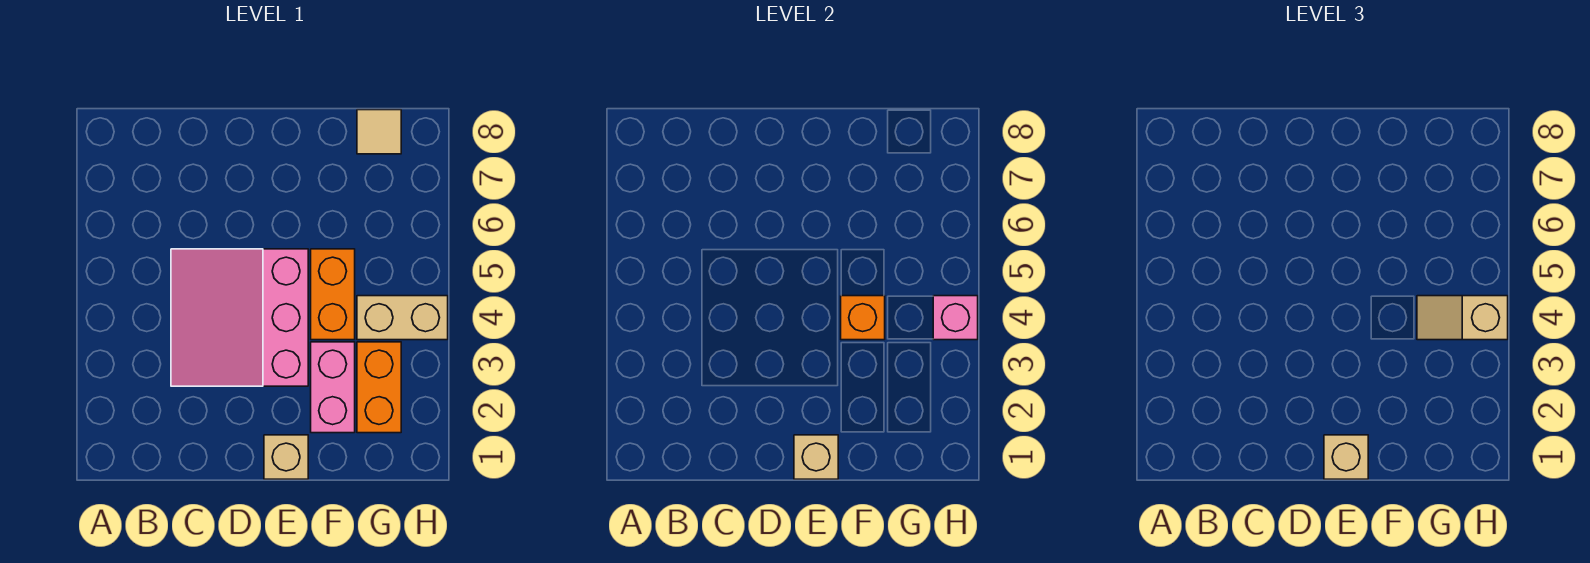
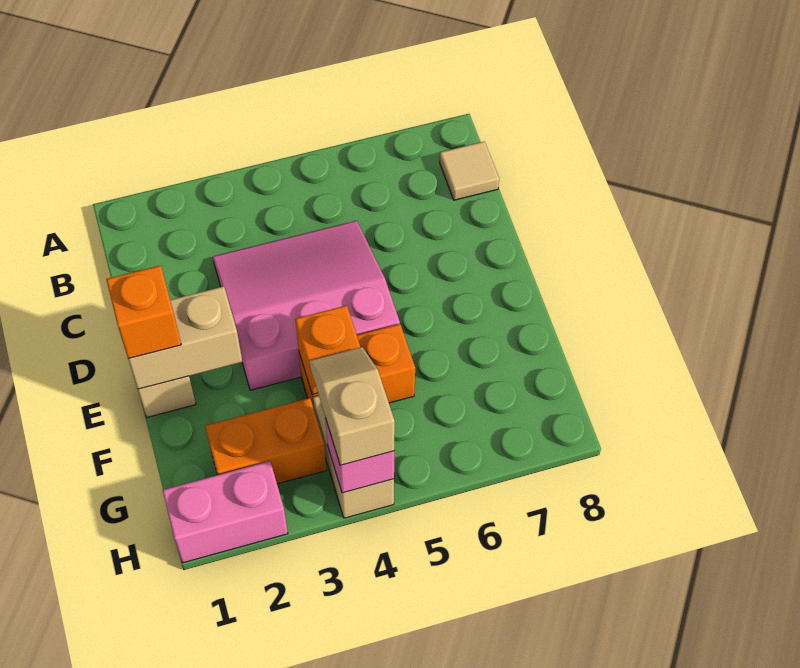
tan 1x1 brick [794,435,838,479] -> tan 1x2 brick [128,286,242,389]
tan 1x1 brick [1324,435,1368,479] -> orange 1x1 brick [106,266,181,359]
pink 1x2 brick [311,342,355,433] -> pink 1x2 brick moved to [163,461,288,563]
tan 1x1 tile [357,110,401,154] -> tan 1x1 tile moved to [440,141,499,200]

